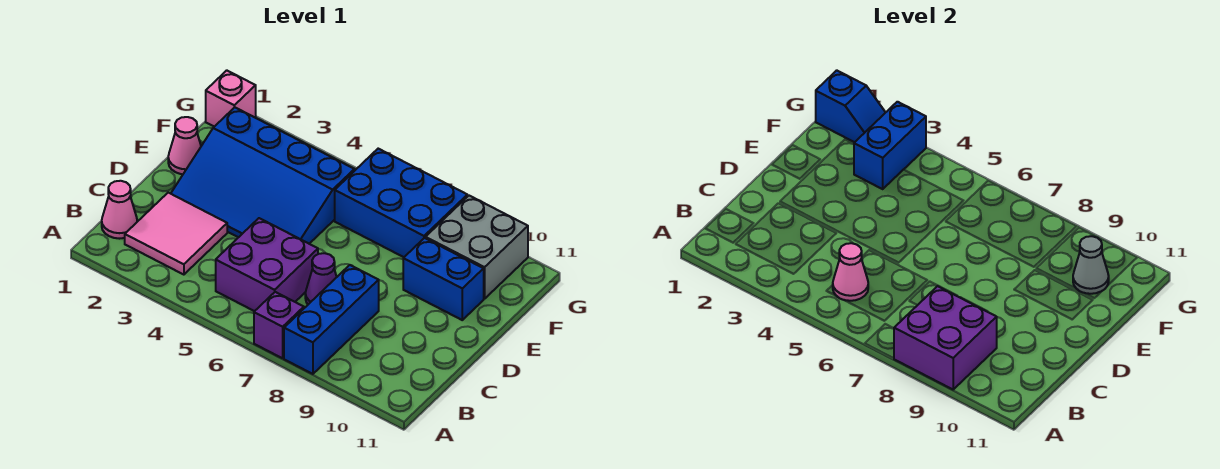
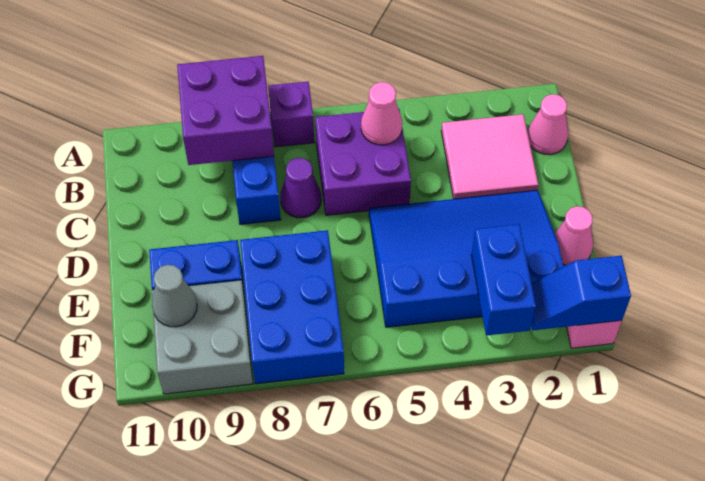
blue 2x3 brick [335,149,467,257] -> blue 2x3 brick turned to [240,230,344,384]

